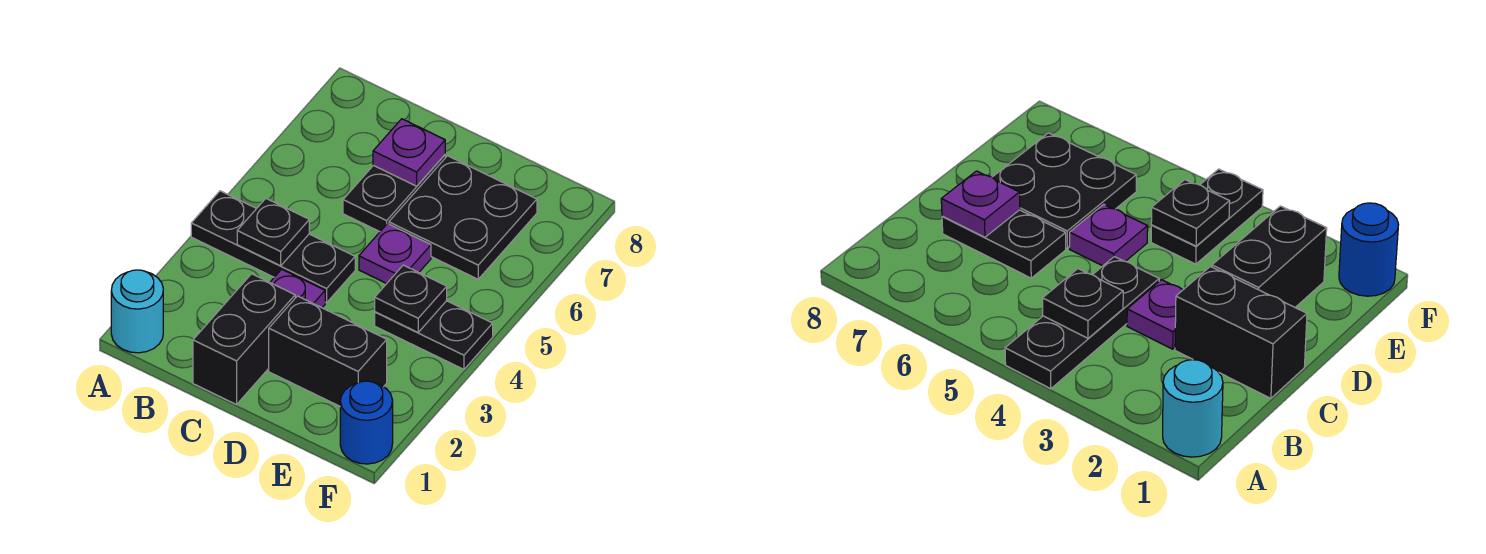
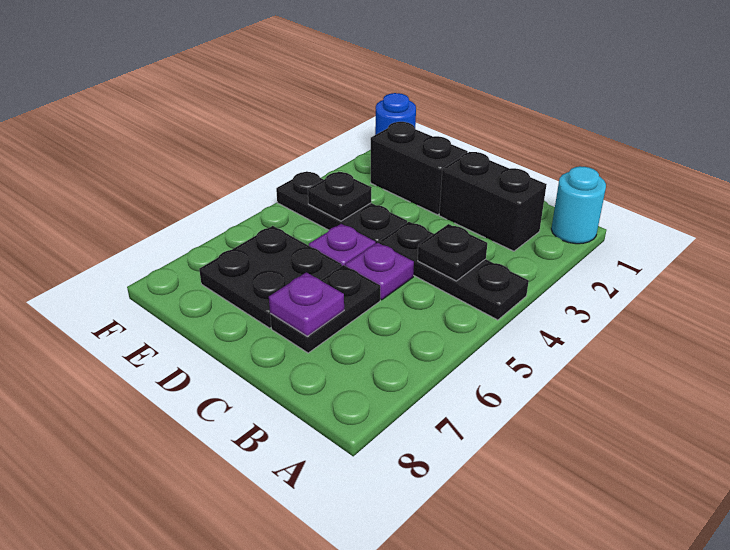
black 1x2 brick [193,274,295,405] -> black 1x2 brick turned to [439,152,547,251]
purple 1x1 plate [270,269,325,308] -> purple 1x1 plate moved to [345,243,414,300]
black 1x2 plate [375,301,493,369] -> black 1x3 plate [276,171,407,243]

